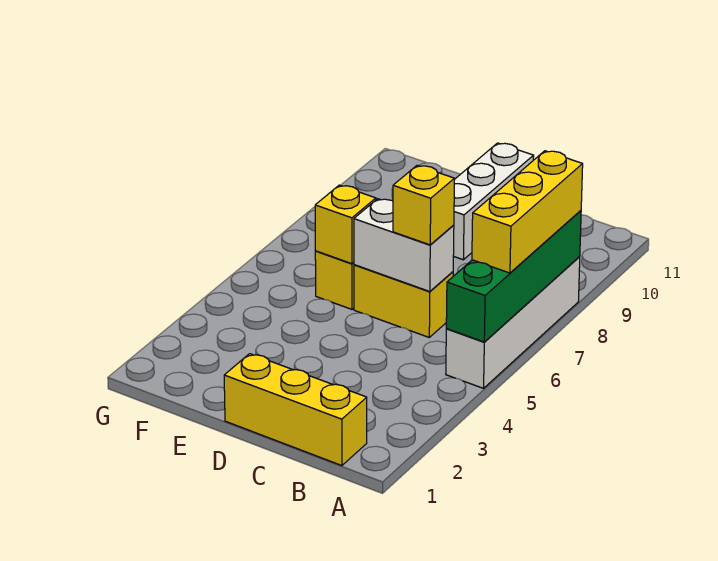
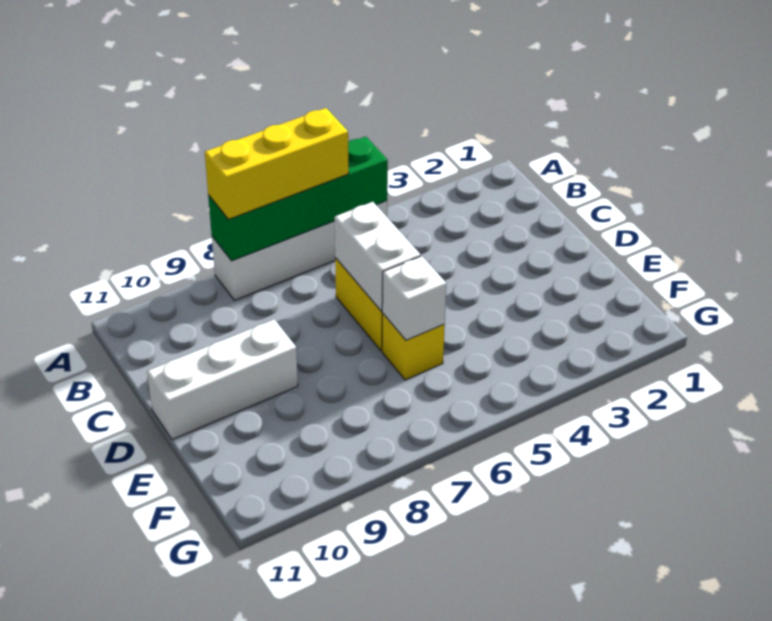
yellow 1x3 brick [224,354,367,466] -> none
yellow 1x1 brick [393,165,454,245] -> none
yellow 1x1 brick [315,185,376,264] -> white 1x1 brick [382,256,446,340]

